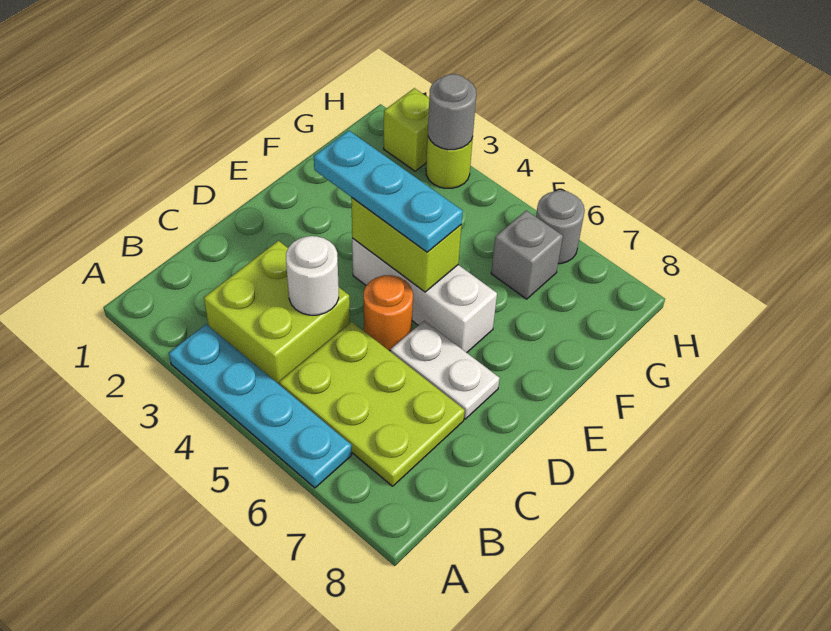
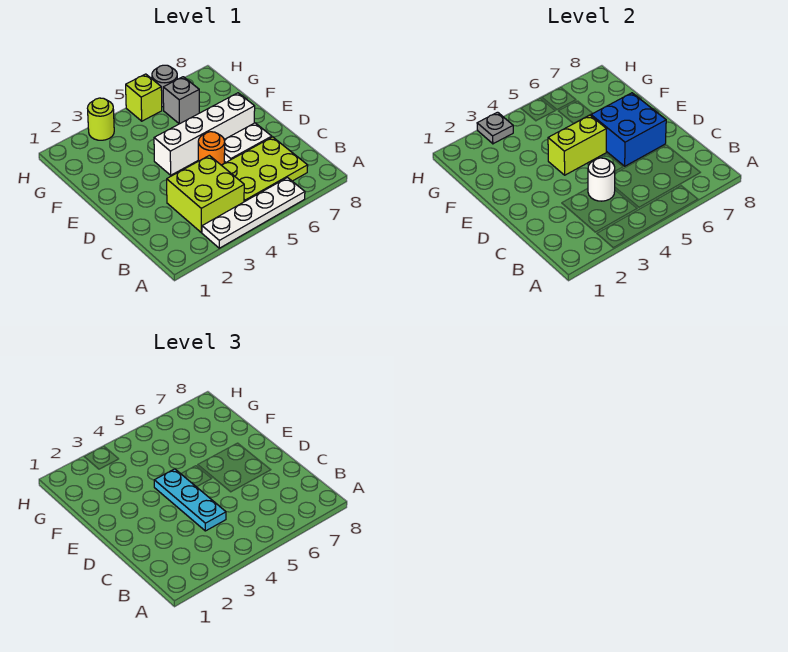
cyan 1x4 plate [169,324,352,488] -> white 1x4 plate [202,178,305,248]
none -> blue 2x2 brick [591,93,666,166]
cyan 1x3 plate [314,130,463,252] -> cyan 1x3 plate turned to [154,469,226,531]
white 1x3 brick [352,238,497,353] -> white 1x4 brick [154,93,255,175]
lime 1x1 brick [384,88,429,171] -> lime 1x1 brick moved to [126,74,162,121]
grey 1x1 round brick [428,74,476,150] -> grey 1x1 plate [477,112,513,144]

